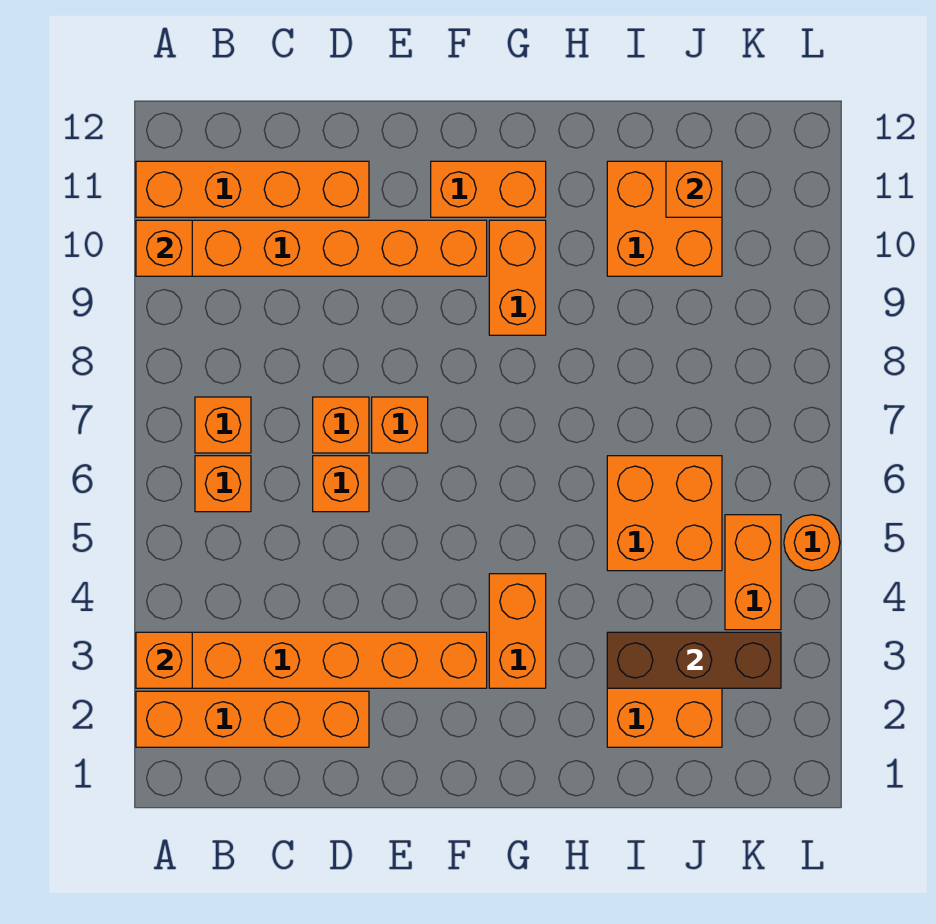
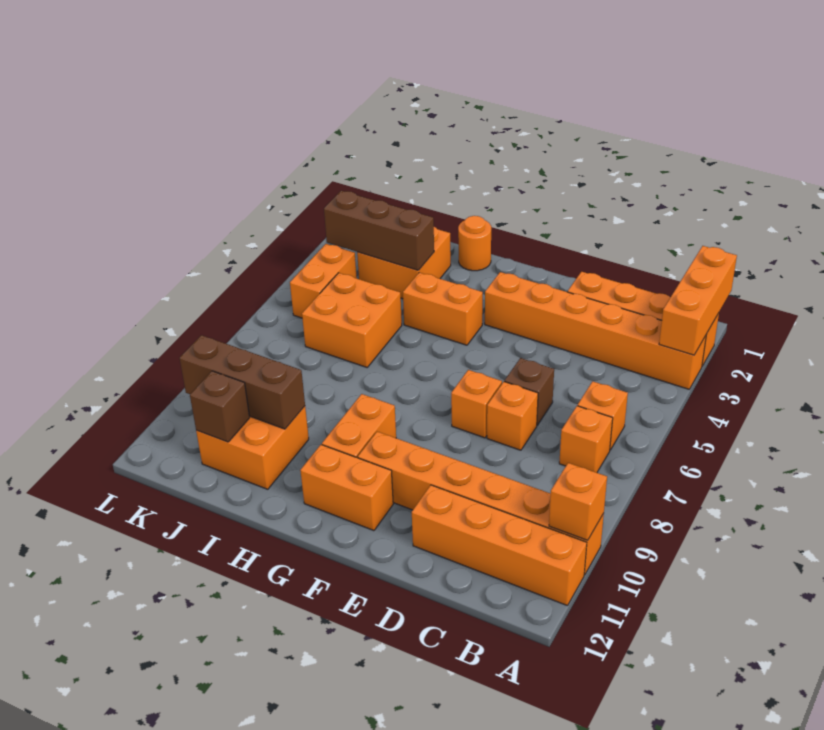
orange 1x1 brick [136,632,192,688] -> orange 1x3 brick [659,246,737,355]
orange 1x1 brick [313,456,369,512] -> brown 1x1 brick [504,358,554,425]
orange 1x2 brick [489,574,546,688] -> orange 1x2 brick turned to [403,272,483,345]
none -> brown 1x3 brick [180,335,305,429]
orange 1x1 brick [666,161,722,217] -> brown 1x1 brick [190,371,250,442]
orange 1x1 round brick [784,515,840,571] -> orange 1x1 round brick moved to [458,216,491,271]

